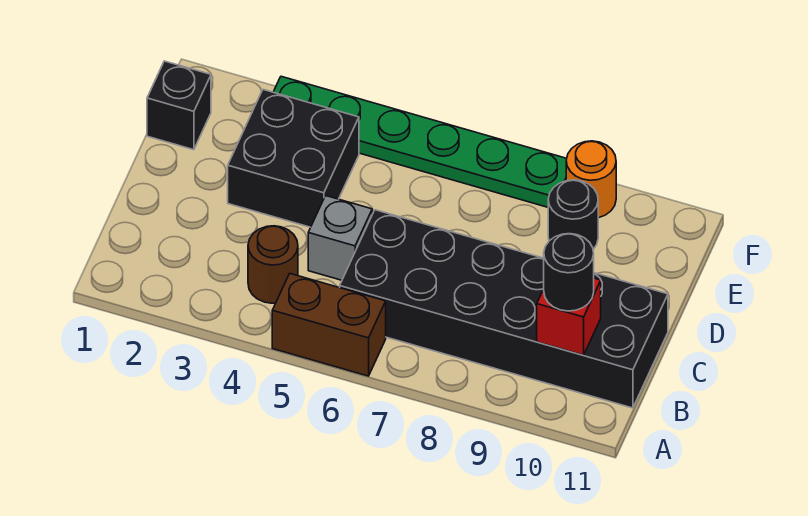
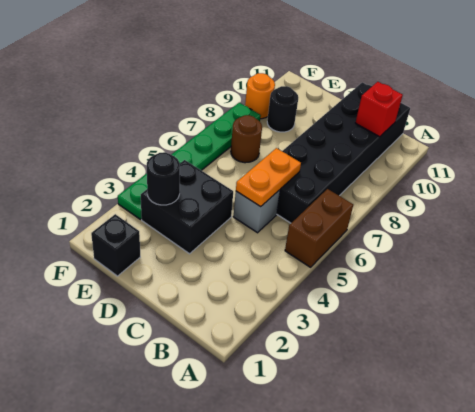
brown 1x1 round brick [248,226,298,303] -> brown 1x1 round brick moved to [231,115,262,163]
black 1x1 round brick [544,234,594,311] -> black 1x1 round brick moved to [147,152,180,205]
none -> orange 1x2 plate [236,148,301,207]

